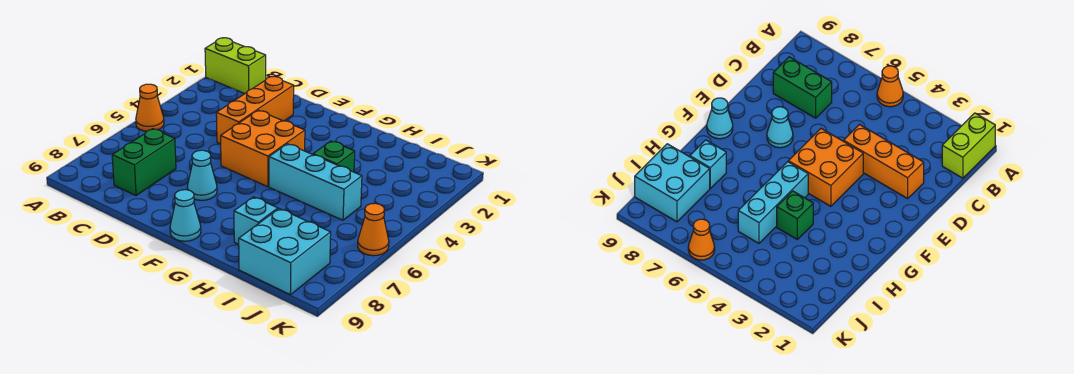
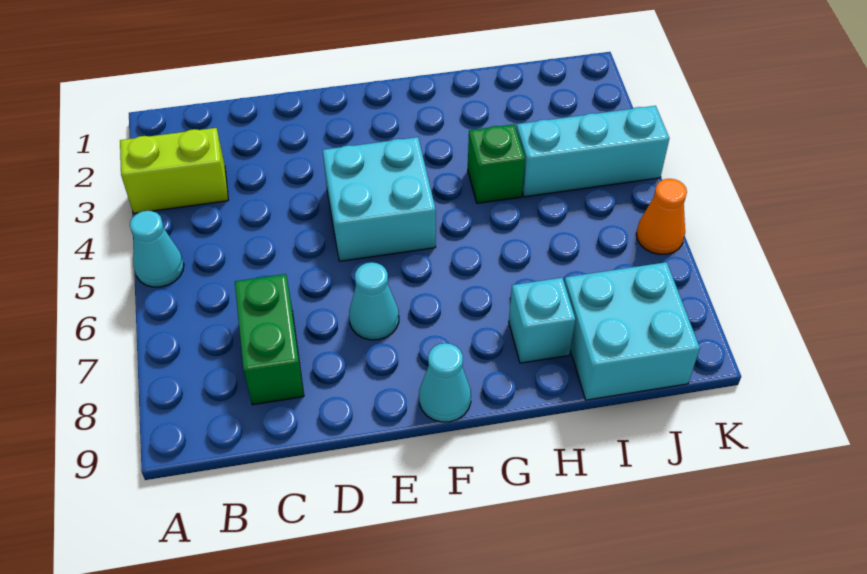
lime 1x2 brick [205,38,266,94] -> lime 1x2 brick moved to [120,128,228,213]
orange 1x1 cone [136,84,164,131] -> cyan 1x1 cone [130,211,184,287]
orange 1x3 brick [216,76,294,144] -> none
orange 2x2 brick [221,110,305,187] -> cyan 2x2 brick [323,137,436,261]
cyan 1x3 brick [269,144,362,220] -> cyan 1x3 brick moved to [516,106,669,197]

